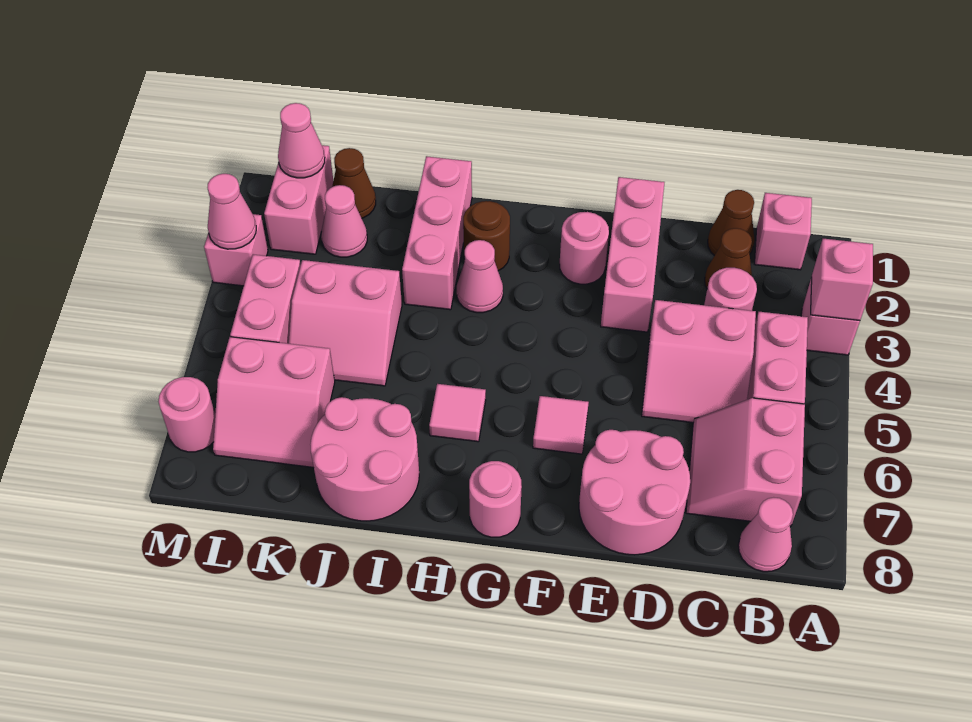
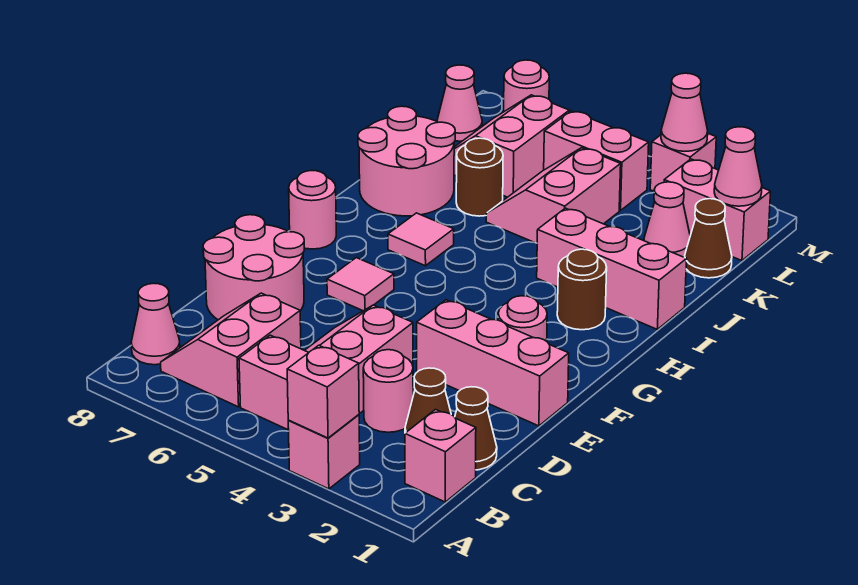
pink 2x2 slope [686,398,805,526] -> pink 2x2 slope turned to [161,293,301,407]
pink 1x1 cone [457,240,503,313] -> pink 1x1 cone moved to [437,65,482,141]
none -> brown 1x1 round brick [456,138,503,216]

